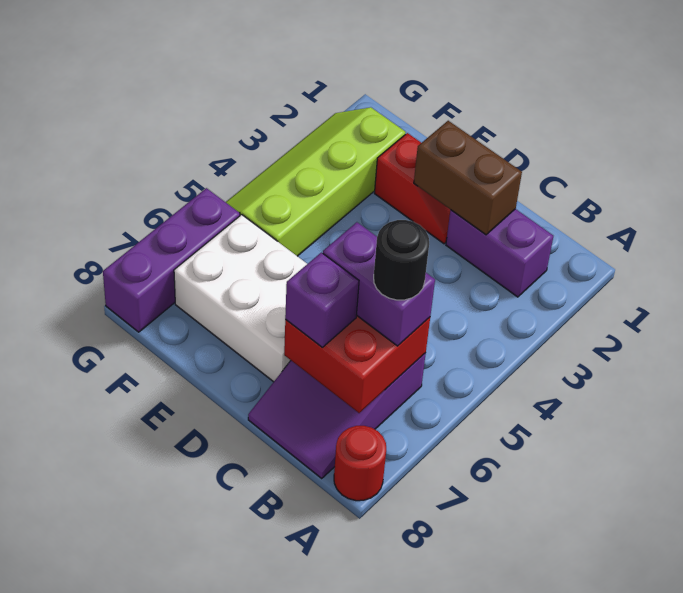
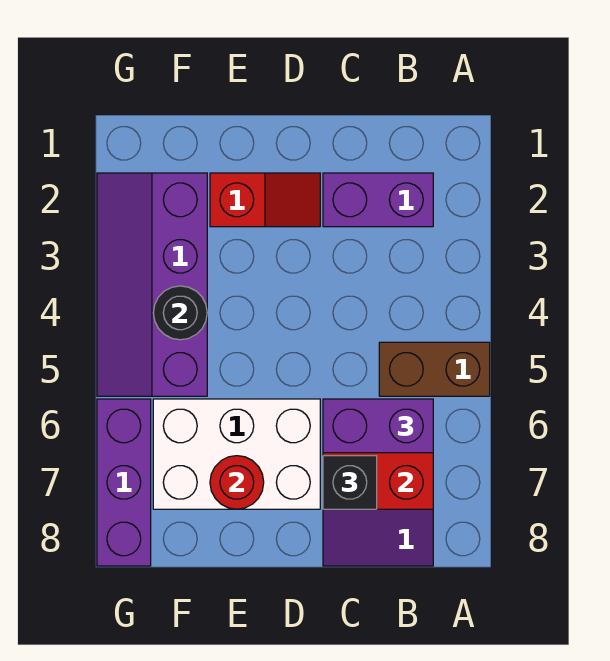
red 1x1 round brick [334,426,386,501] -> red 1x1 round brick moved to [210,456,264,509]
black 1x1 round brick [374,220,429,300] -> black 1x1 round brick moved to [153,286,207,340]
brown 1x2 brick [414,121,522,235] -> brown 1x2 brick moved to [379,342,490,396]
purple 1x1 brick [285,252,359,347] -> black 1x1 brick [323,456,377,509]
lime 2x4 slope [226,107,406,256] -> purple 2x4 slope [97,173,207,396]

